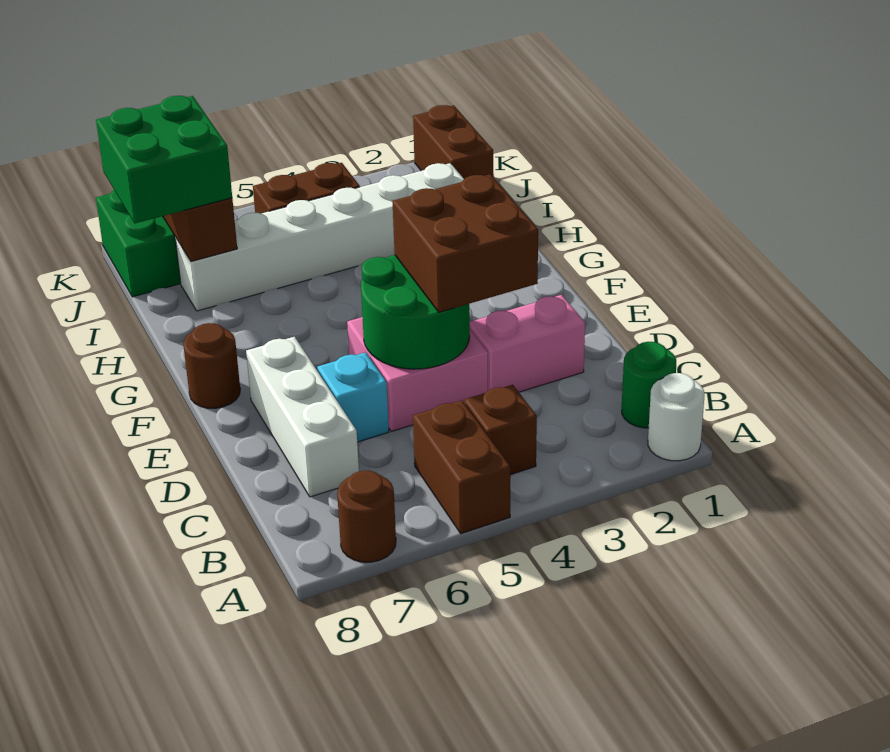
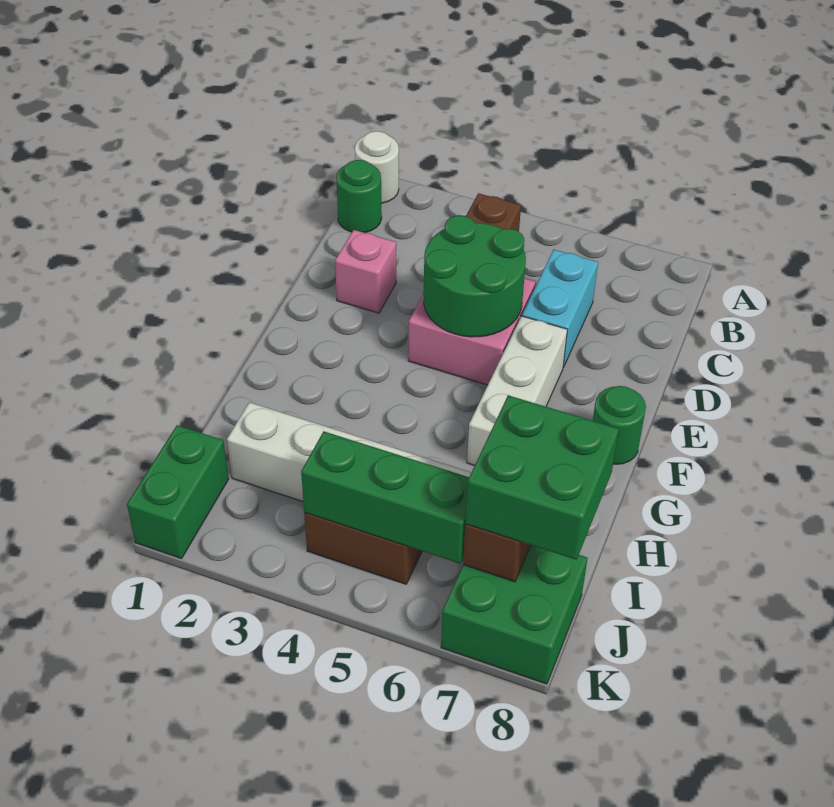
brown 1x2 brick [413,400,510,534] -> none
brown 1x1 round brick [337,471,396,562] -> none
white 1x3 brick [246,337,359,497] -> white 1x3 brick moved to [467,316,567,466]
pink 1x2 brick [470,295,585,392] -> pink 1x1 brick [335,230,396,313]
brown 2x2 brick [393,174,538,312] -> none
cyan 1x1 brick [317,352,389,442] -> cyan 1x2 brick [522,250,598,367]
brown 1x1 round brick [183,323,240,408] -> green 1x1 round brick [593,386,646,464]
brown 1x2 brick [413,105,494,179] -> green 1x2 brick [127,425,229,559]
none -> green 1x3 brick [301,431,469,564]

